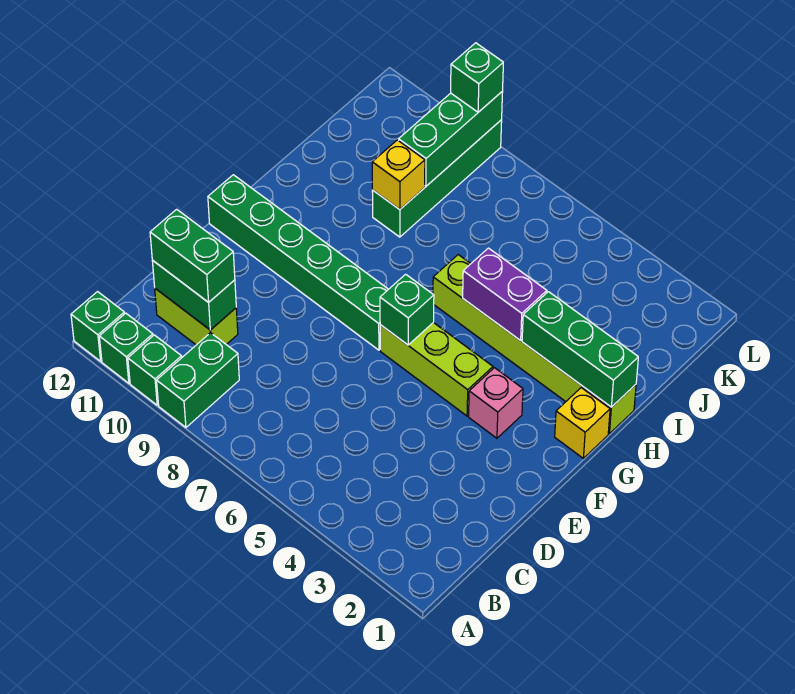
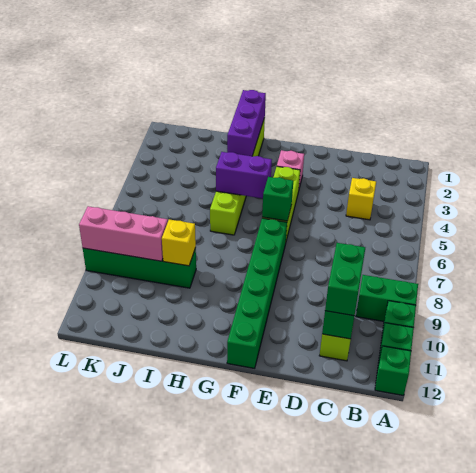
yellow 1x1 brick [555,388,610,458] -> yellow 1x1 brick moved to [346,178,376,220]
green 1x3 brick [522,292,638,407] -> purple 1x3 brick [227,90,266,156]
purple 1x2 brick [463,248,547,341] -> purple 1x2 brick turned to [216,152,272,198]
green 1x3 brick [399,92,503,186] -> pink 1x3 brick [79,206,168,261]
green 1x1 brick [451,43,503,112] -> none

